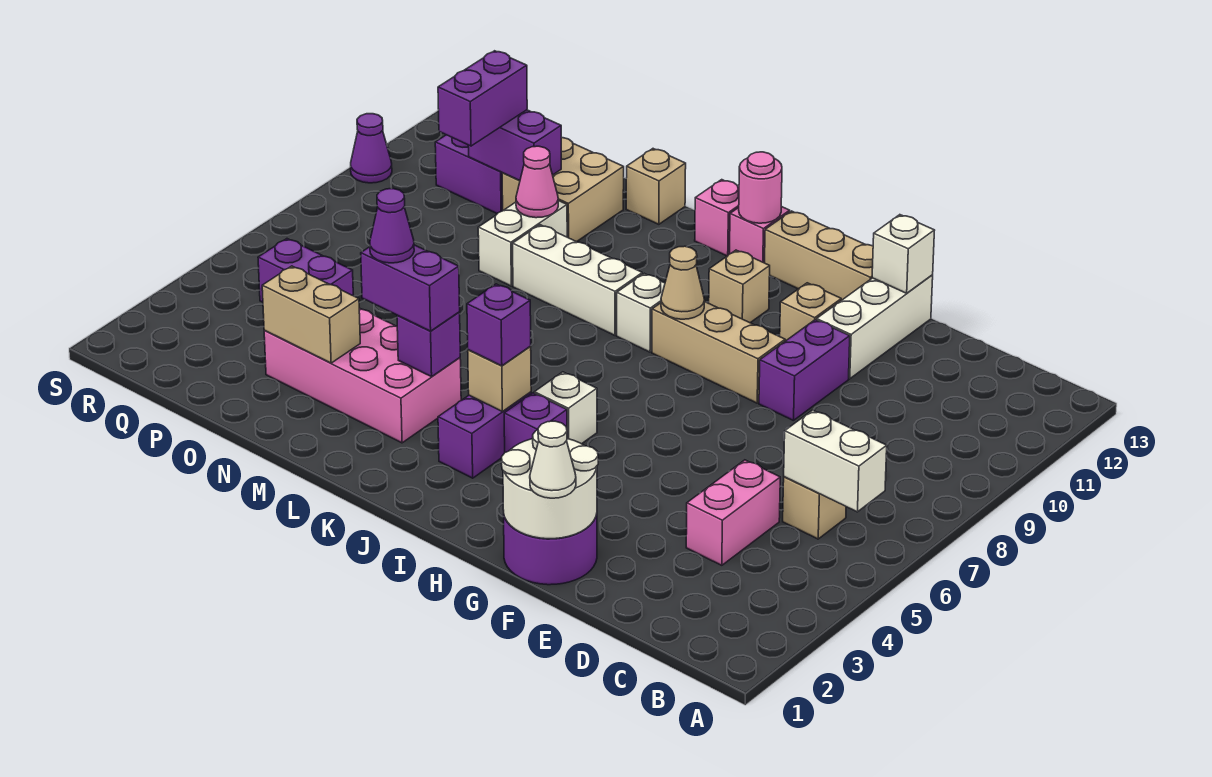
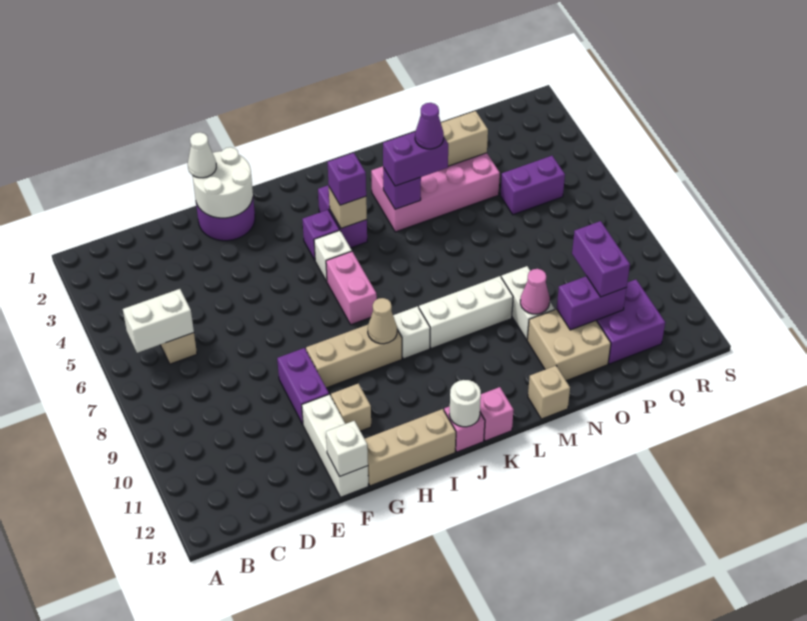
pink 1x2 brick [686,460,780,565] -> pink 1x2 brick moved to [326,252,377,325]
tan 1x1 brick [709,250,770,323] -> none
pink 1x1 round brick [739,152,782,223] -> white 1x1 round brick [449,380,481,427]
purple 1x1 cone [351,114,392,183] -> none

